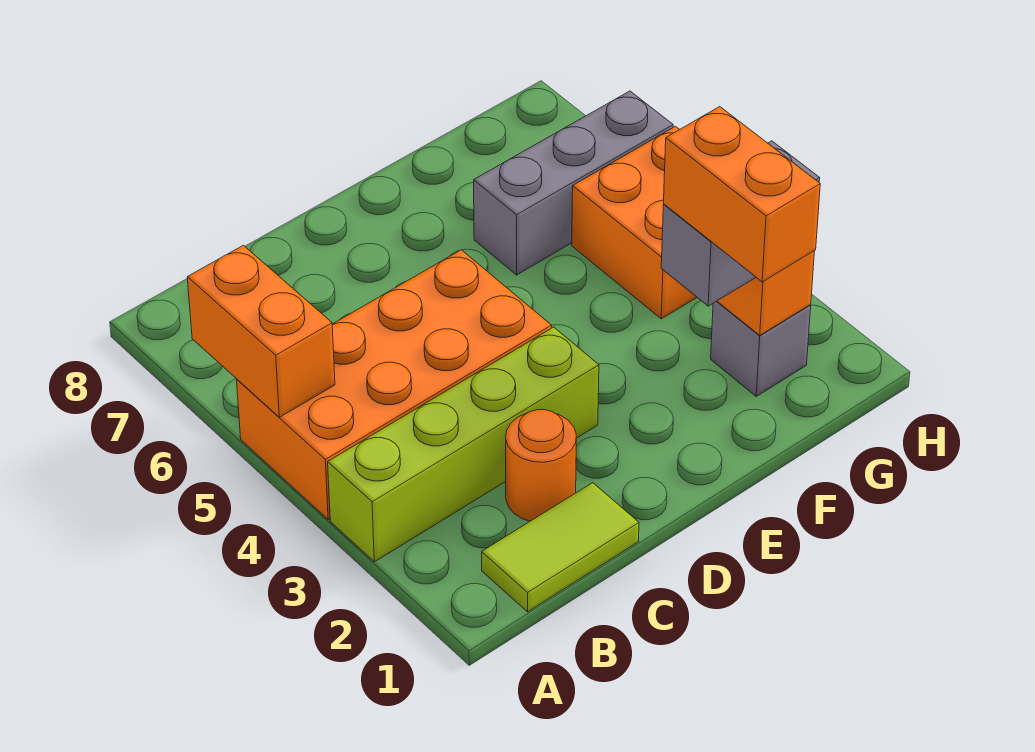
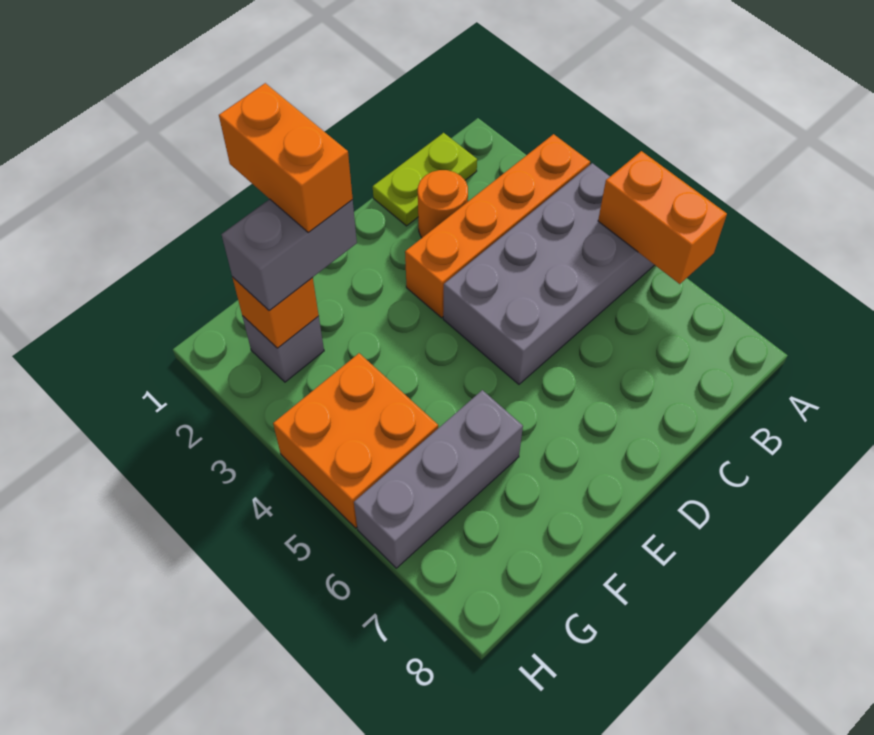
lime 1x4 brick [328,327,599,562] -> orange 1x4 brick [405,134,590,318]
orange 2x4 brick [237,250,552,519] -> grey 2x4 brick [443,163,654,384]
lime 1x2 tile [482,483,639,612] -> lime 1x2 plate [373,133,477,226]

